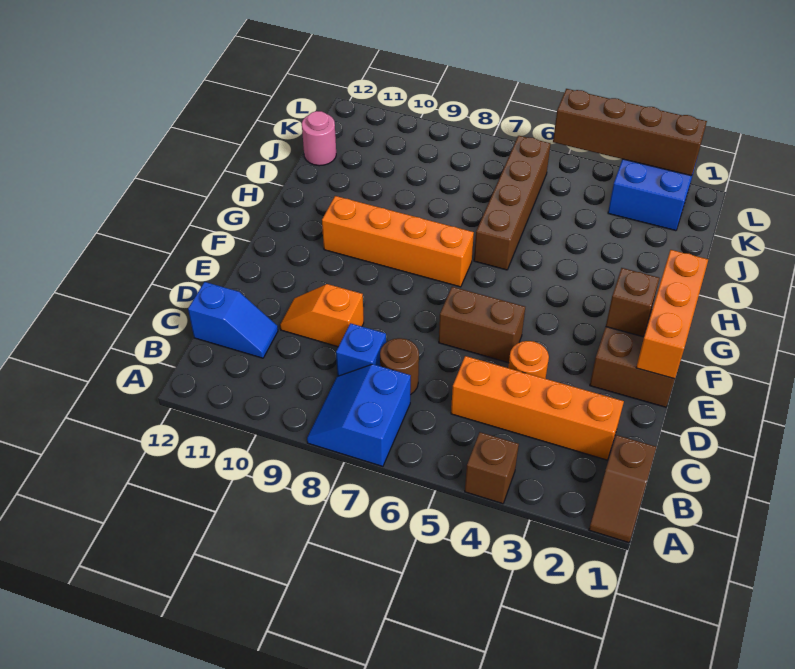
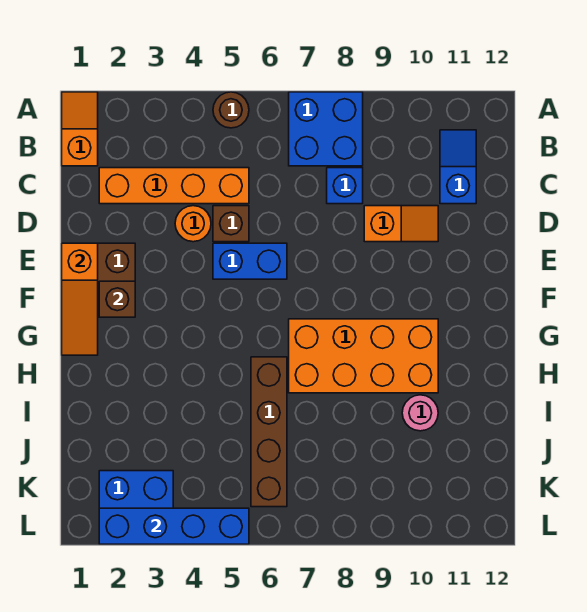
brown 1x2 slope [589,435,656,543] -> orange 1x2 slope [62,92,98,166]
brown 1x1 brick [465,432,519,504] -> brown 1x1 brick moved to [213,206,249,242]
blue 2x2 slope [307,364,411,466] -> blue 2x2 brick [289,92,363,166]
brown 1x1 round brick [380,338,419,395] -> brown 1x1 round brick moved to [213,92,249,128]
blue 1x2 slope [188,282,278,358] -> blue 1x2 slope turned to [440,130,476,204]
orange 1x3 brick [636,250,708,379] -> orange 1x3 slope [62,243,98,355]
brown 1x2 brick [439,287,525,363] -> blue 1x2 brick [213,243,287,279]
orange 1x4 brick [322,196,474,287] -> orange 2x4 brick [289,319,438,393]
pink 1x1 round brick [302,111,336,166] -> pink 1x1 round brick moved to [402,395,438,431]
brown 1x4 brick [553,89,707,176] -> blue 1x4 brick [99,508,249,544]

